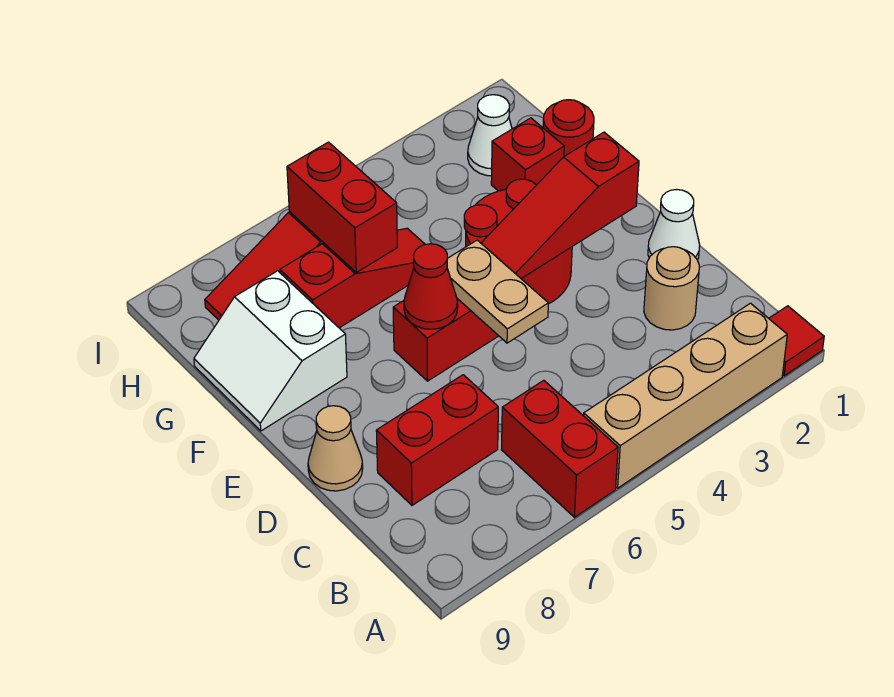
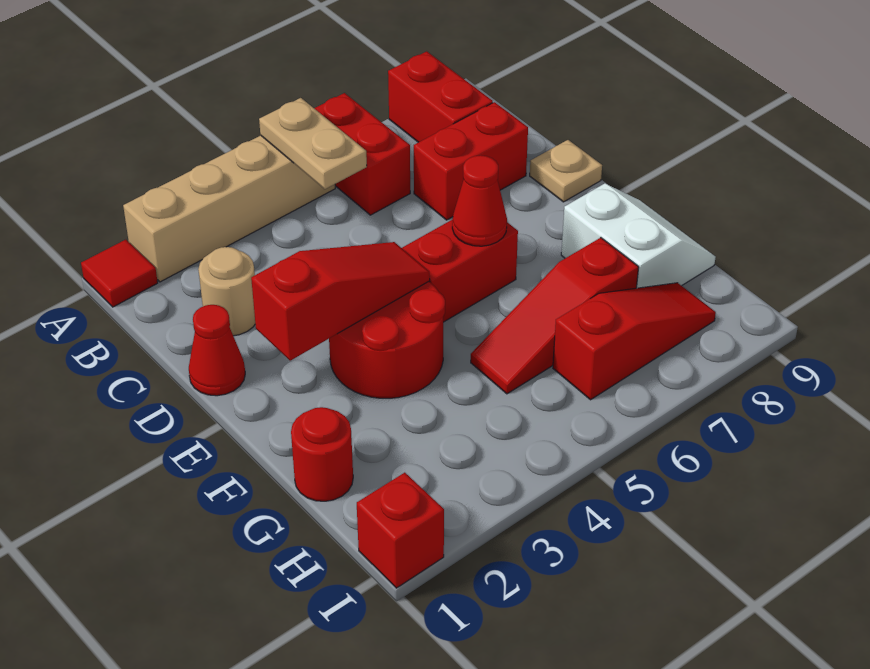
white 1x1 cone [648,190,700,260] -> red 1x1 cone [189,305,245,396]
tan 1x2 plate [447,240,548,343] -> tan 1x2 plate moved to [259,98,367,189]
tan 1x1 cone [308,406,363,491] -> tan 1x1 plate [530,140,602,202]
red 1x1 brick [491,118,564,191] -> red 1x1 brick moved to [357,473,444,588]
red 1x2 brick [287,142,397,272] -> red 1x2 brick moved to [388,51,493,142]
white 1x1 cone [468,95,512,176] -> none

